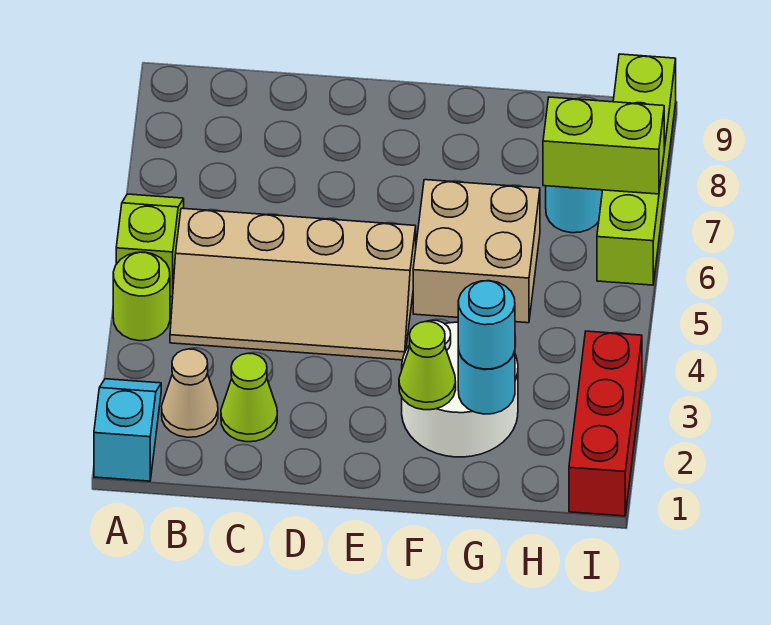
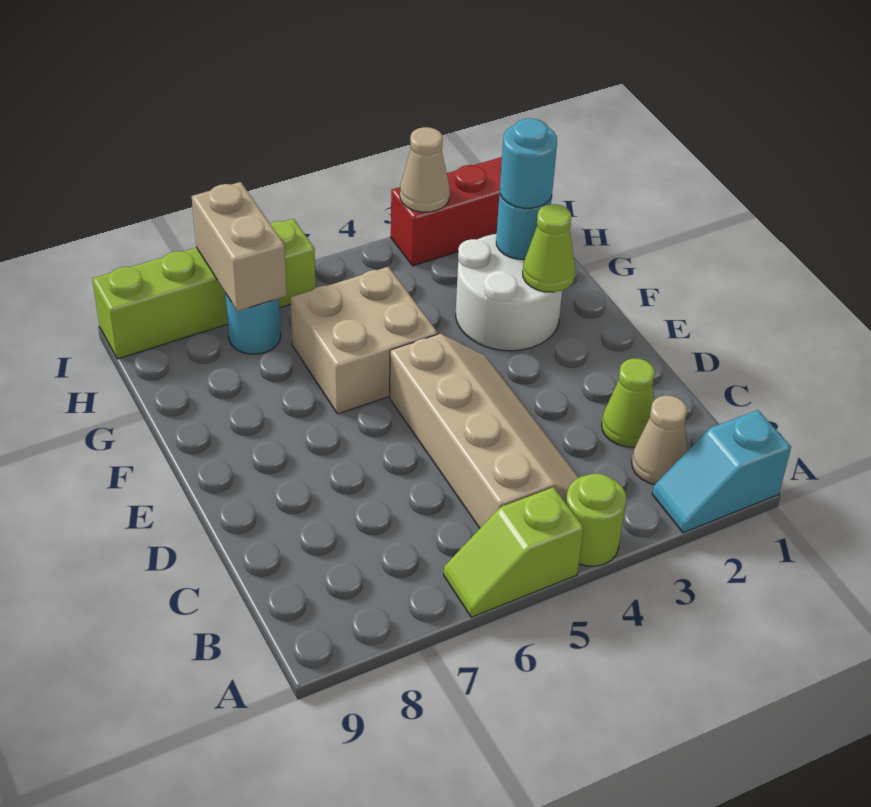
lime 1x2 brick [543,97,664,194] -> tan 1x2 brick [192,182,287,311]
none -> tan 1x1 cone [400,127,450,212]

